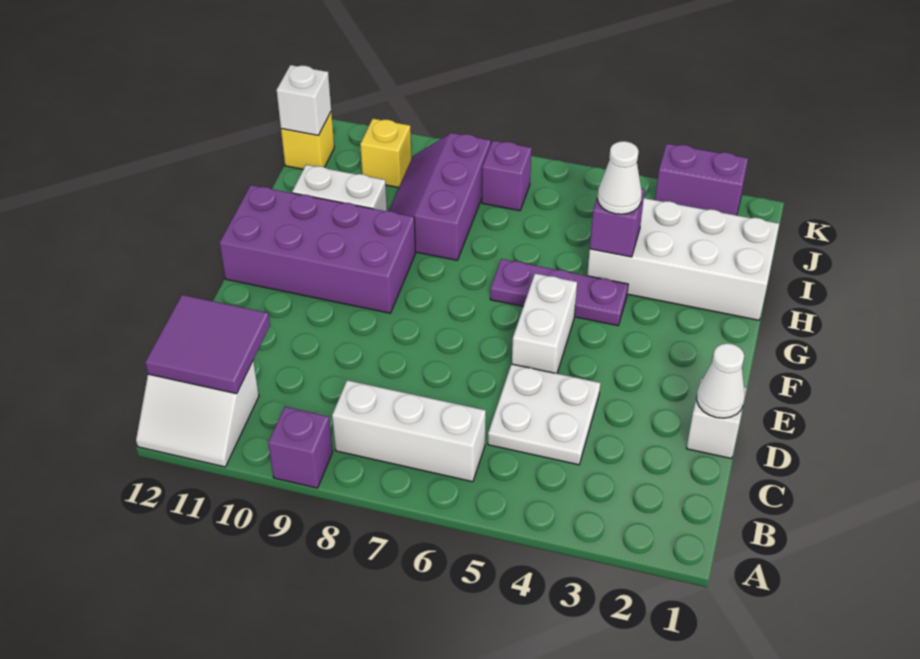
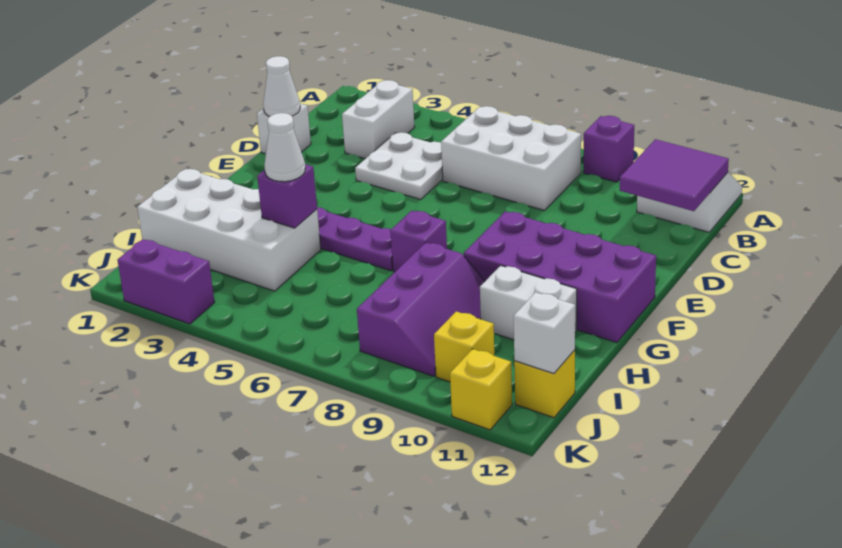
white 1x3 brick [332,380,486,482] -> white 2x3 brick [441,106,581,211]
white 1x2 brick [512,274,577,373] -> white 1x2 brick moved to [342,80,415,159]
purple 1x1 brick [482,141,532,211] -> purple 1x1 brick moved to [390,211,447,272]
none -> yellow 1x1 brick [450,349,512,430]

